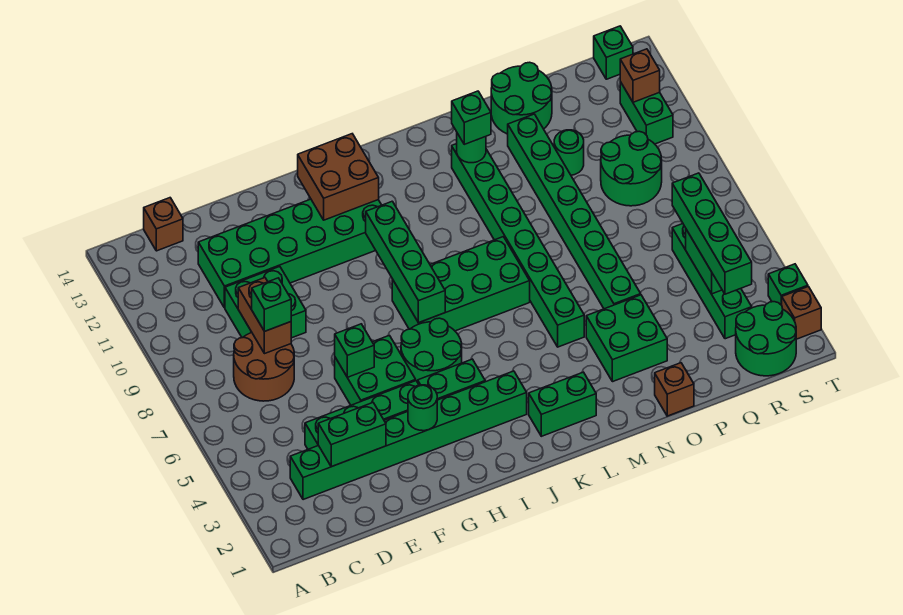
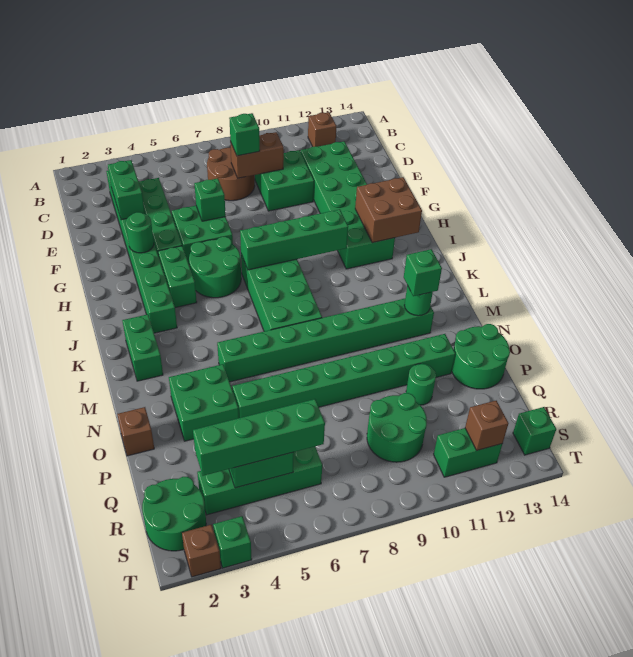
brown 1x1 brick [144,198,183,251] -> brown 1x1 brick moved to [308,112,336,147]

